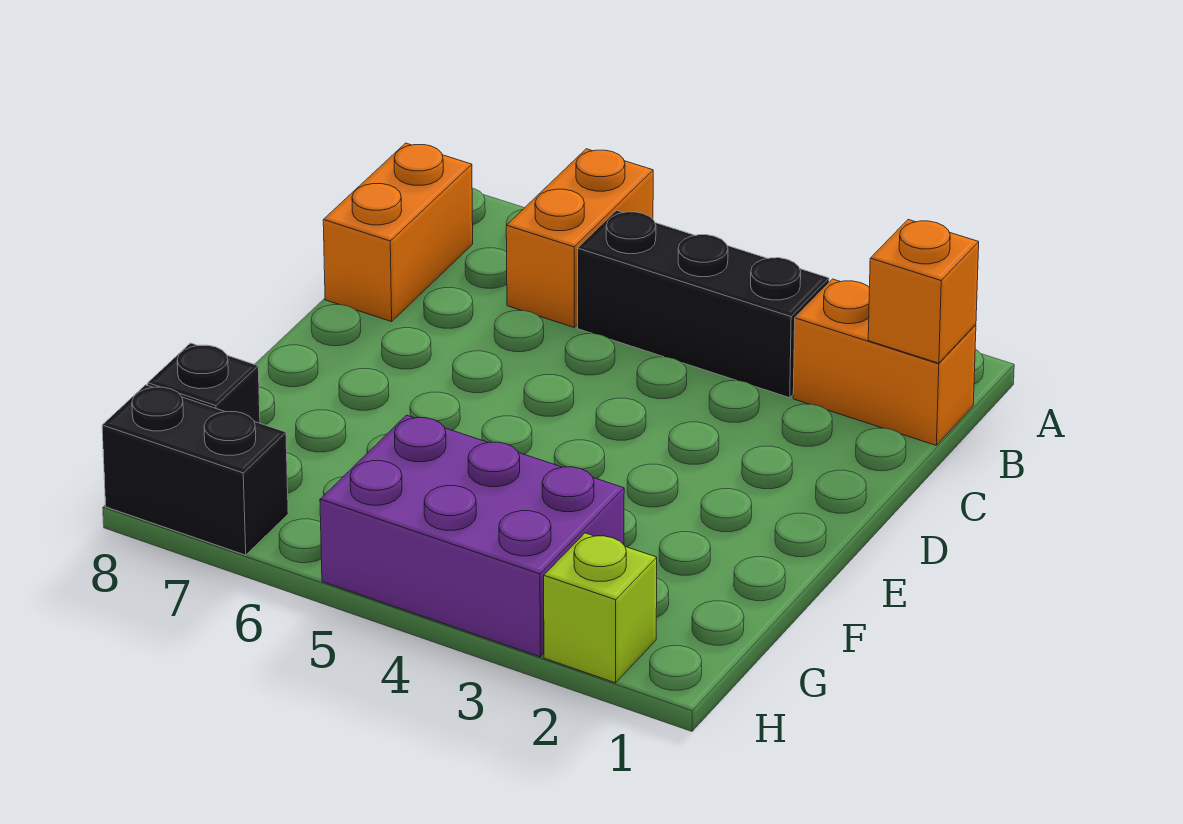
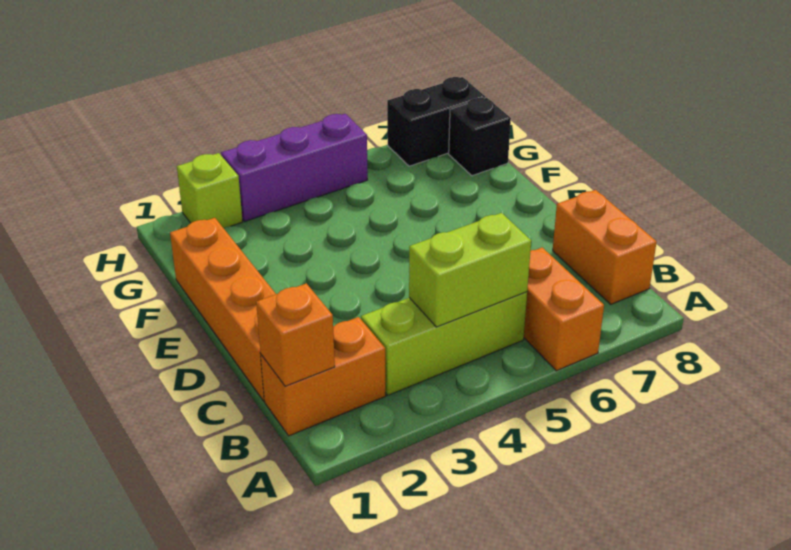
black 1x3 brick [578,210,829,398] -> lime 1x3 brick [361,292,527,395]
none -> lime 1x2 brick [409,213,531,327]
none -> orange 1x4 brick [170,218,276,401]
purple 2x3 brick [320,415,624,657] -> purple 1x3 brick [221,114,368,221]

